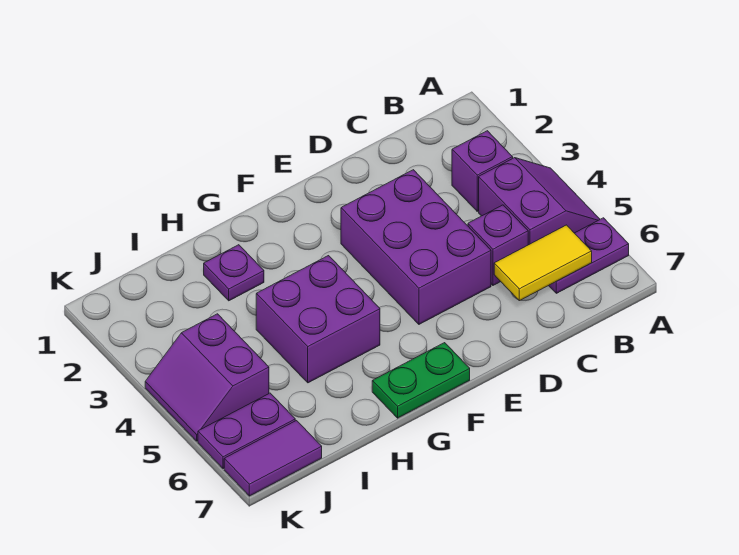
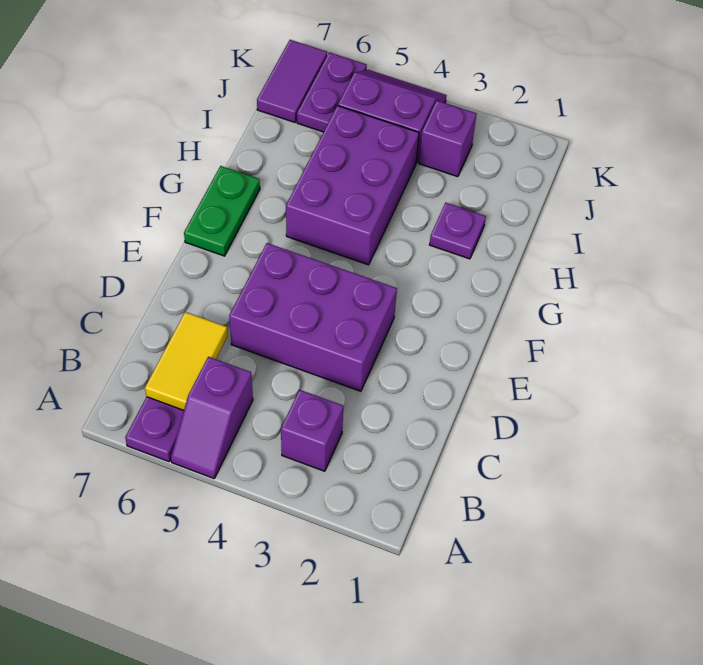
purple 2x2 slope [479,158,600,245] -> purple 1x2 slope [171,357,253,478]
purple 1x1 brick [468,205,528,285] -> purple 1x1 brick moved to [419,101,476,177]
purple 2x2 brick [256,256,380,383] -> purple 2x3 brick [286,106,419,265]

